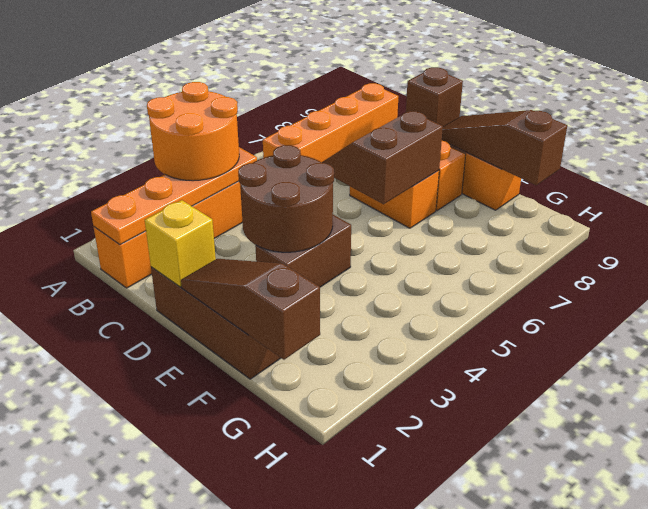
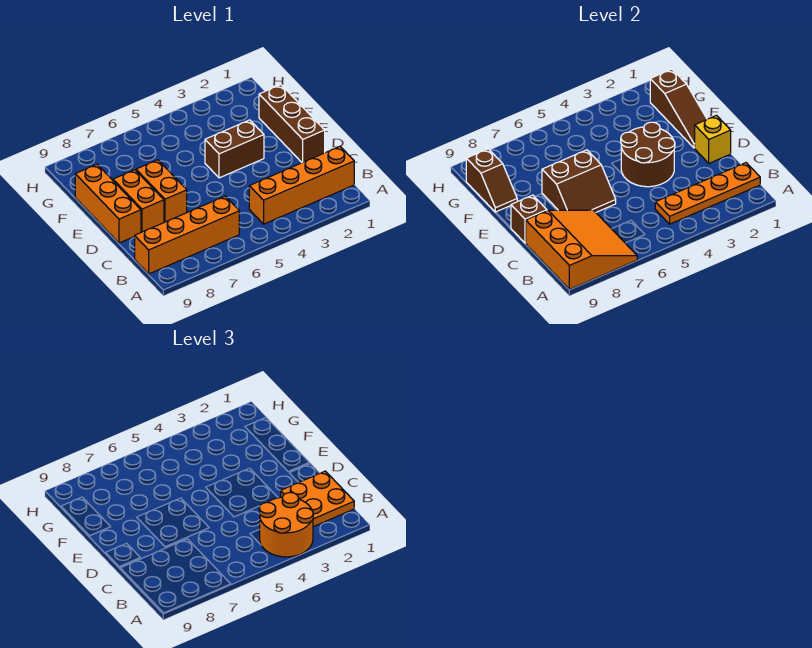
none -> orange 3x3 slope [526,210,637,289]
none -> orange 2x2 plate [281,471,354,527]
brown 1x3 slope [442,110,567,185] -> brown 1x2 slope [466,149,517,212]

